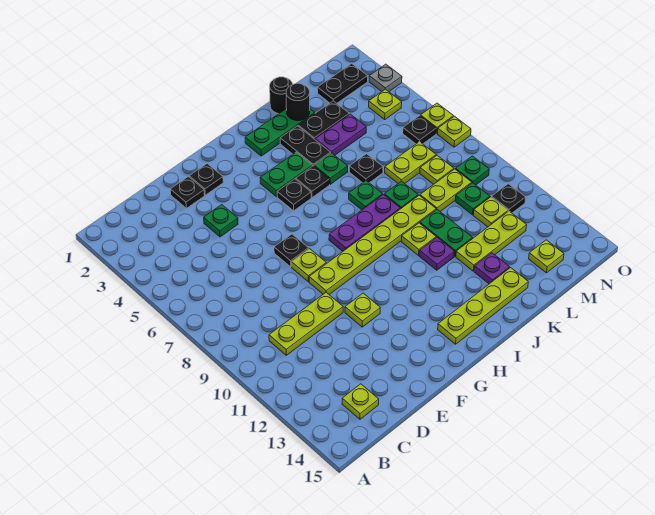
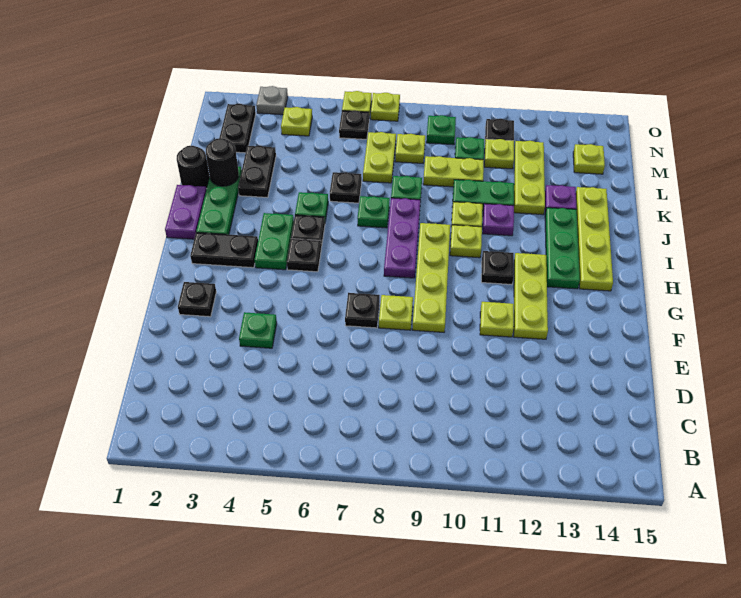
lime 1x3 plate [269,292,343,355] -> lime 1x3 plate moved to [514,253,548,339]
lime 1x1 plate [342,384,379,419] -> lime 1x1 plate moved to [450,225,482,258]
black 1x1 plate [170,177,205,208] -> black 1x1 plate moved to [481,251,514,285]
lime 1x6 plate [309,195,436,294] -> lime 1x4 plate [412,223,450,332]
none -> green 1x3 plate [545,208,580,289]
black 1x2 plate [280,126,331,166] -> black 1x2 plate moved to [190,233,258,268]
purple 1x2 plate [315,114,366,155] -> purple 1x2 plate moved to [165,185,206,239]
lime 1x2 plate [420,169,472,211] -> lime 1x2 plate turned to [423,156,484,187]

